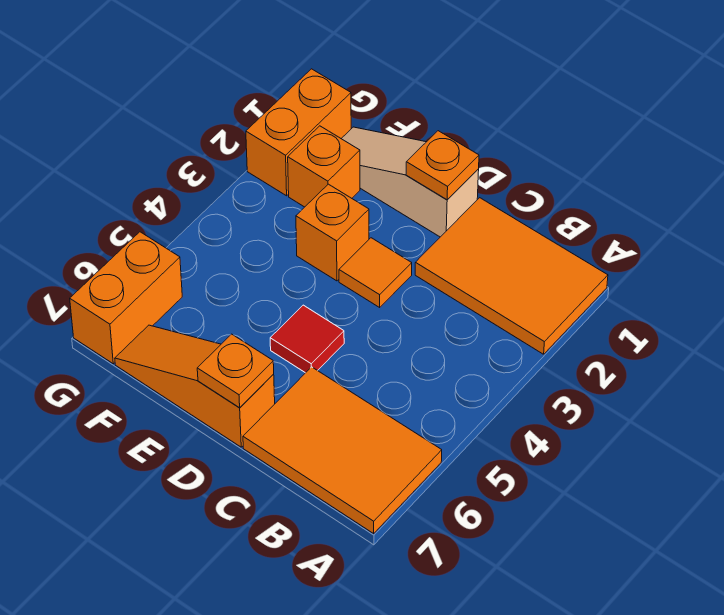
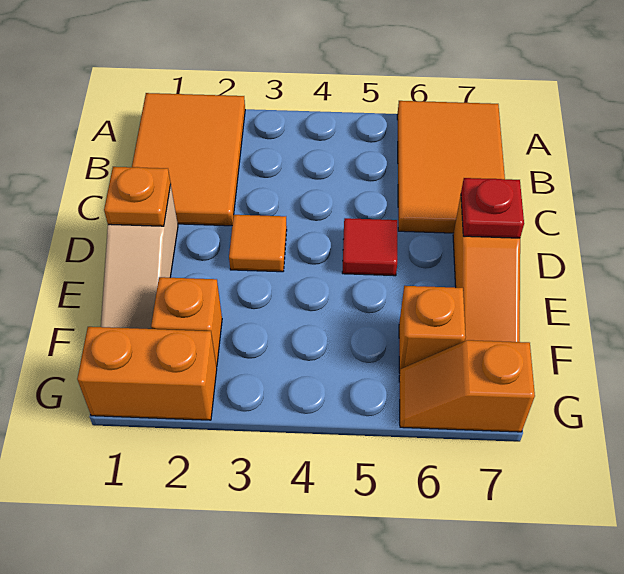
orange 1x1 plate [197,334,274,408] -> red 1x1 plate [461,178,524,238]
orange 1x1 brick [296,184,369,281] -> orange 1x1 brick moved to [399,286,466,373]
orange 1x2 brick [70,232,182,364] -> orange 1x2 slope [399,340,535,432]

